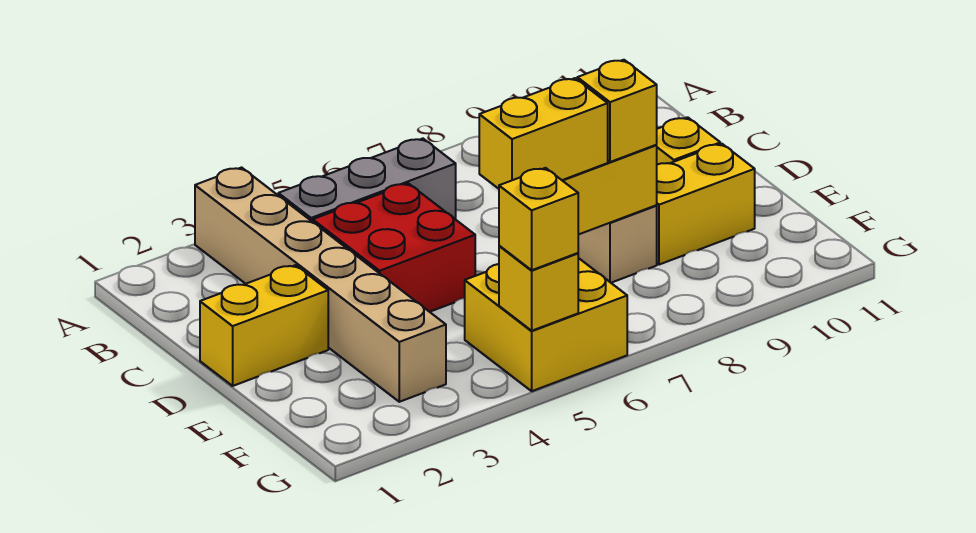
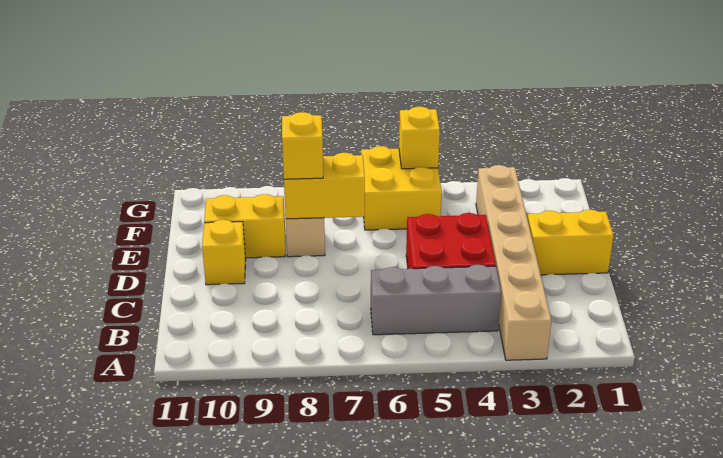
yellow 1x2 brick [479,78,608,189] -> none
yellow 1x1 brick [499,168,578,270] -> none

